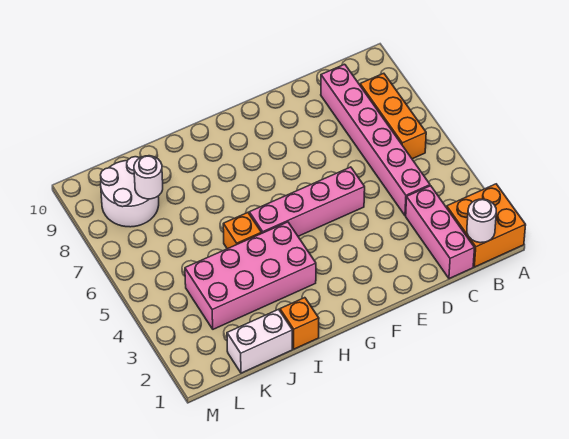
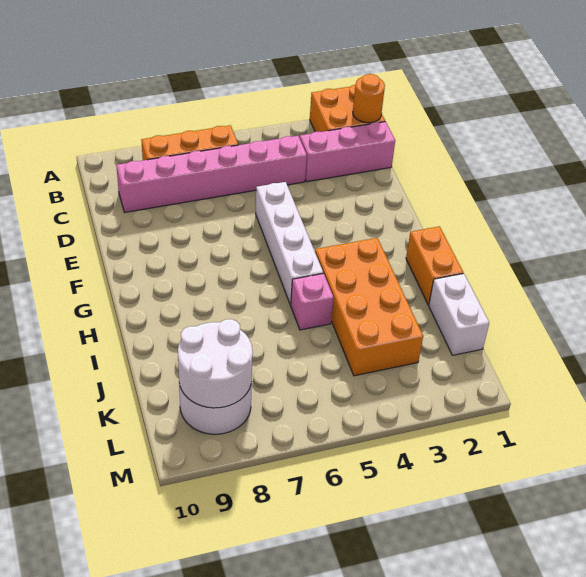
white 1x1 round brick [467,199,496,243] -> orange 1x1 round brick [353,74,385,123]
pink 1x4 brick [249,167,365,236] -> white 1x4 brick [256,182,323,305]
pink 2x4 brick [185,222,316,329] -> orange 2x4 brick [315,238,423,376]
orange 1x1 brick [280,298,319,349] -> orange 1x2 brick [406,226,463,305]
orange 1x1 brick [223,213,261,249] -> pink 1x1 brick [291,273,334,330]
white 1x1 round brick [134,156,163,199] -> white 2x2 round brick [178,319,253,408]

